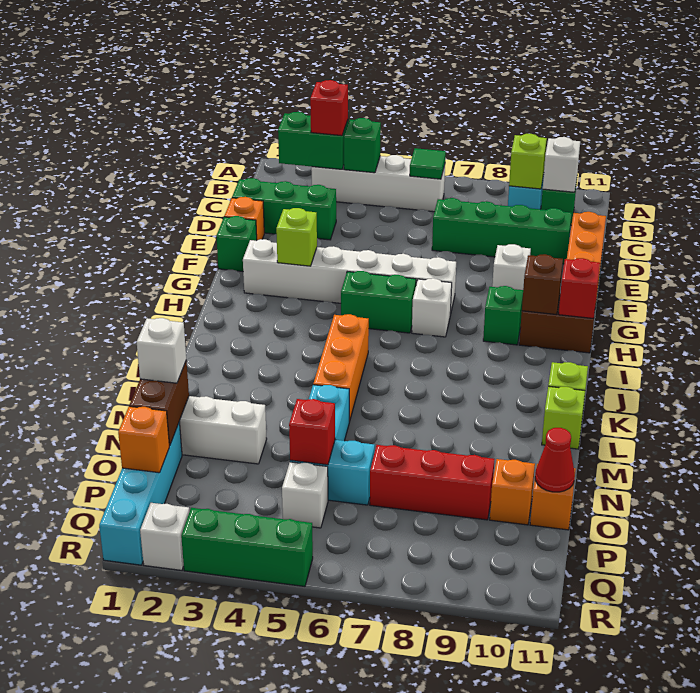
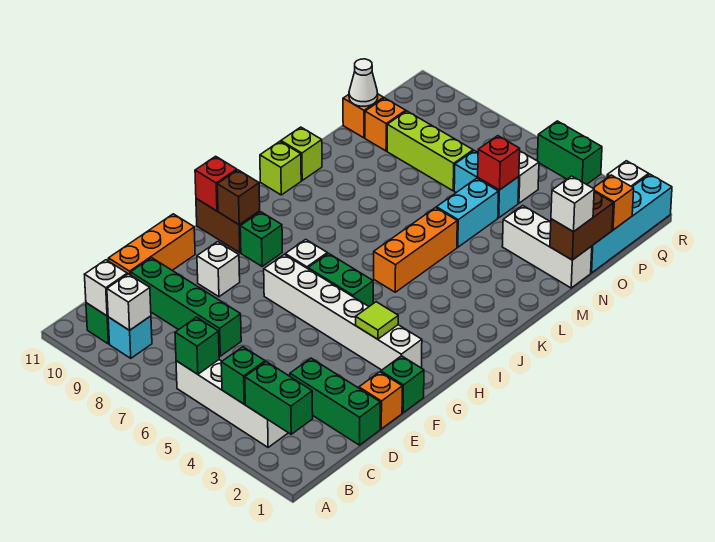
red 1x1 brick [310,80,348,136] -> none
green 1x1 tile [410,148,446,179] -> green 1x1 brick [175,317,219,374]
lime 1x1 brick [509,134,547,189] -> white 1x1 brick [107,274,151,330]
lime 1x1 brick [276,208,317,266] -> lime 1x1 tile [356,302,398,339]
red 1x3 brick [370,445,494,520] -> lime 1x3 brick [387,111,473,191]
red 1x1 cone [535,428,575,492] -> white 1x1 cone [349,59,378,106]
green 1x3 brick [181,508,313,586] -> green 1x2 brick [537,121,602,185]

